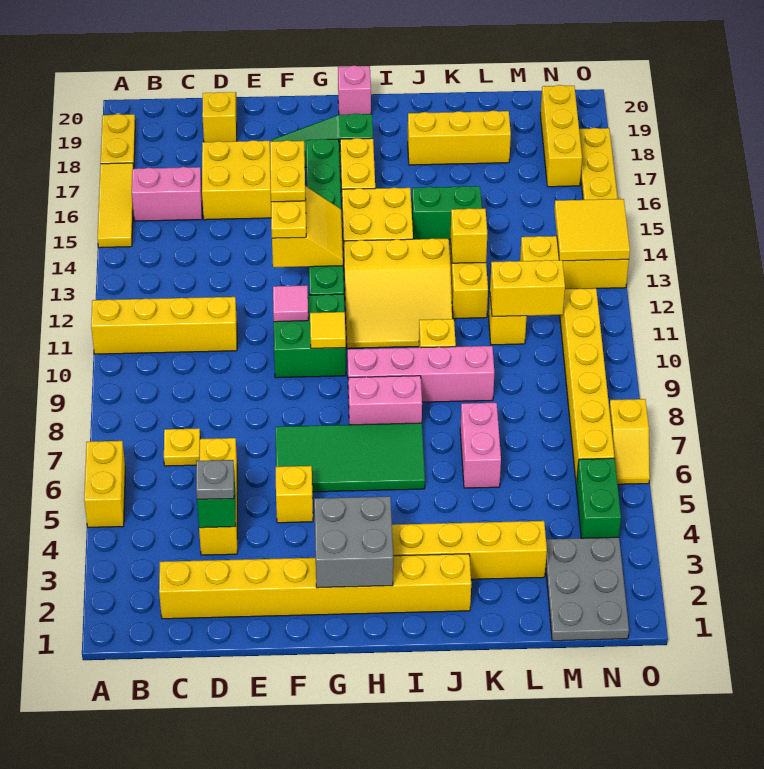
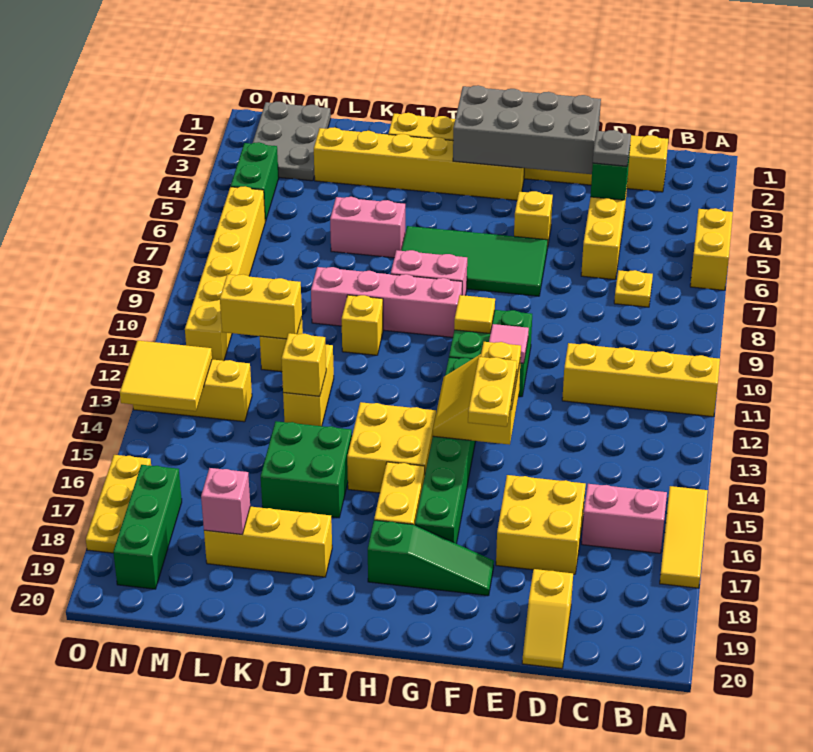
yellow 1x2 plate [100,114,135,167] -> none
grey 2x2 brick [314,496,393,588] -> grey 2x4 brick [453,85,601,174]
yellow 3x3 slope [344,238,452,348] -> none
pink 1x1 brick [338,66,371,115] -> pink 1x1 brick moved to [201,468,250,534]
green 1x2 brick [412,186,482,240] -> green 2x2 brick [261,421,352,518]
pink 1x2 brick [460,403,501,488] -> pink 1x2 brick turned to [330,197,405,258]
yellow 1x3 brick [540,85,582,187] -> green 1x3 brick [113,465,182,589]
yellow 1x2 slope [609,399,650,484] -> none

